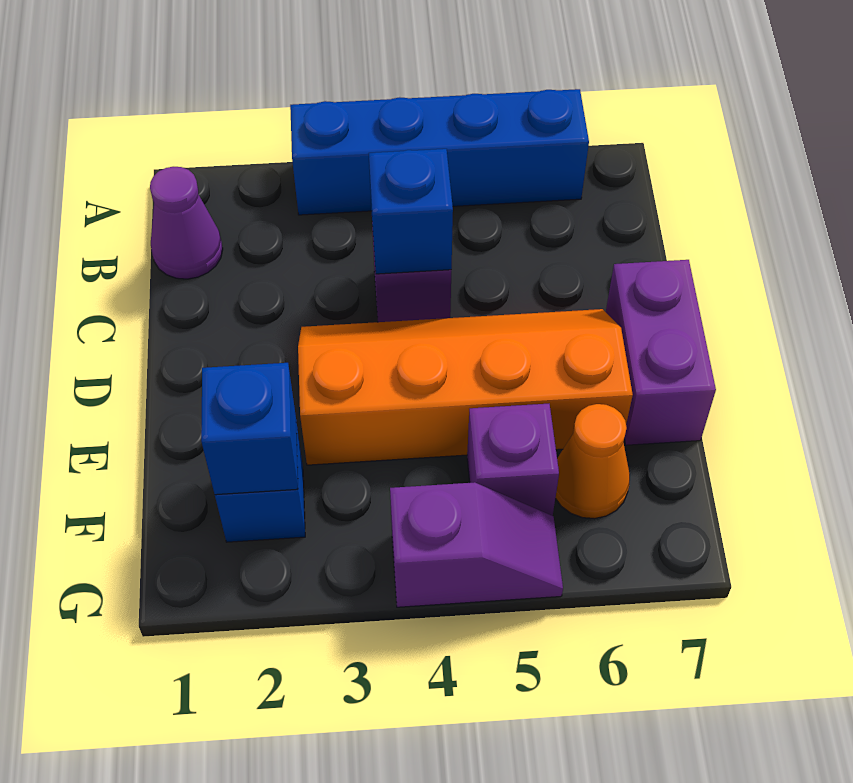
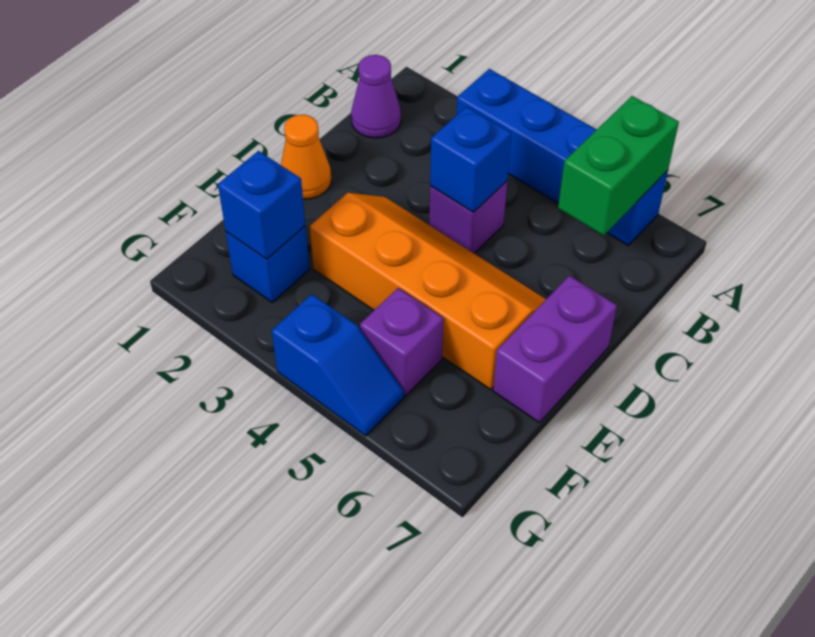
none -> green 1x2 brick [558,96,679,236]
orange 1x1 cone [555,404,630,519] -> orange 1x1 cone moved to [281,115,331,199]
purple 1x2 slope [390,482,563,607] -> blue 1x2 slope [272,294,404,436]

